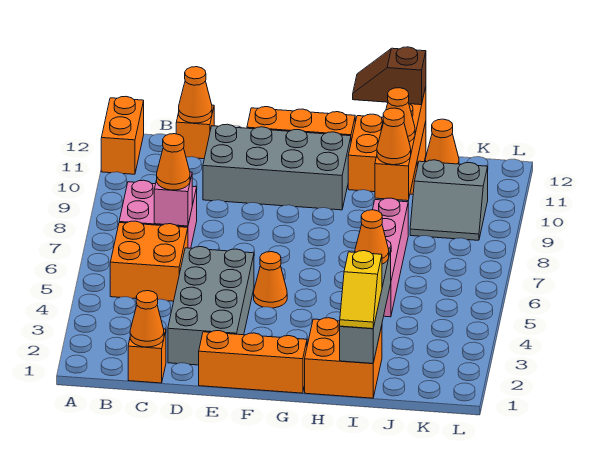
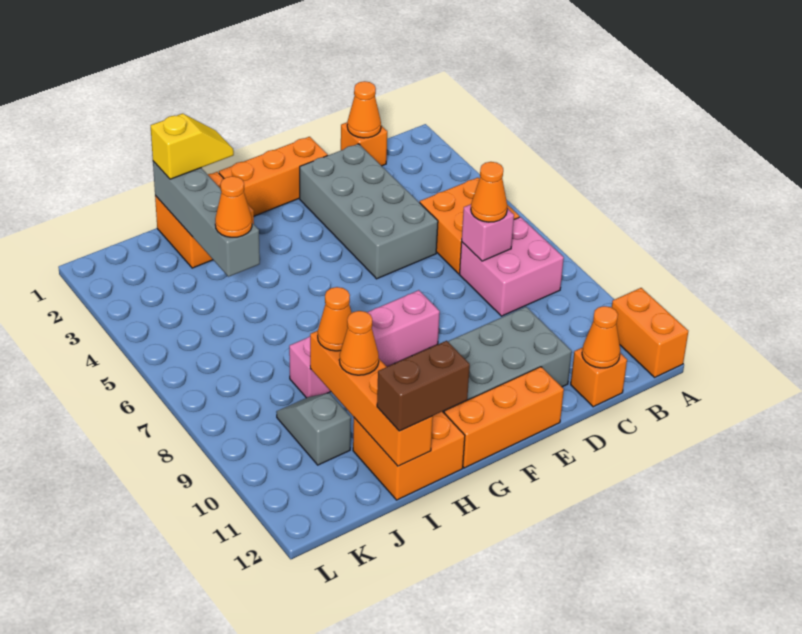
orange 1x1 cone [254,252,287,308] -> none
brown 1x2 slope [353,47,426,105] -> brown 1x2 brick [377,341,470,431]
yellow 1x2 slope [340,251,382,329] -> yellow 1x2 slope turned to [151,114,234,179]
pink 1x4 brick [373,198,408,317] -> pink 1x4 brick turned to [289,290,440,398]
grey 2x2 slope [410,160,488,240] -> grey 1x2 slope [276,393,351,465]
orange 1x1 cone [425,119,459,164] -> none

